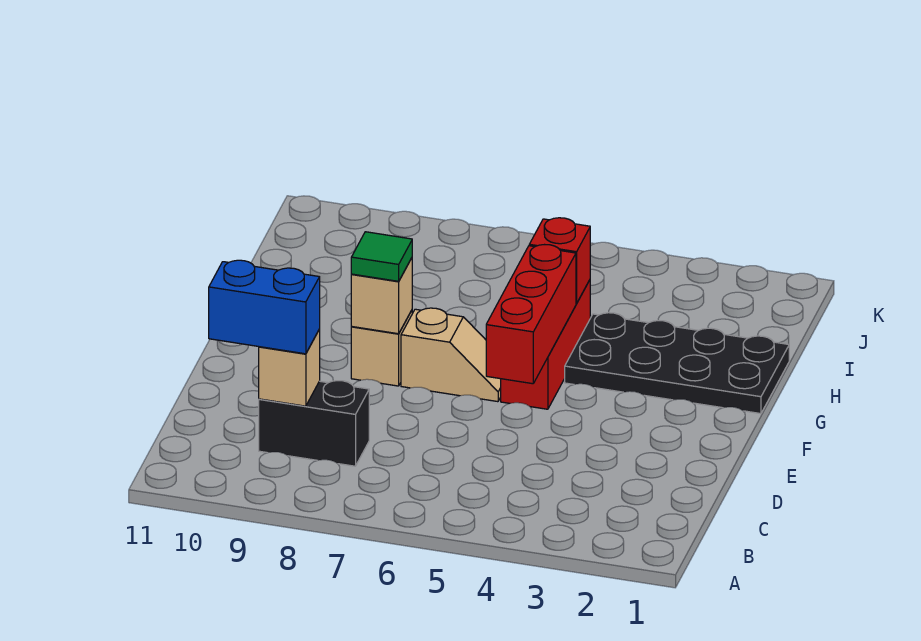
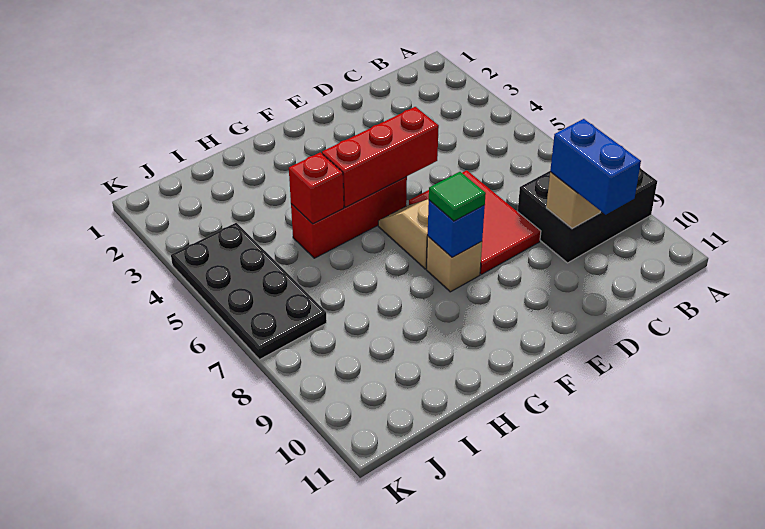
black 1x2 brick [259,381,369,466] -> black 2x3 brick [518,168,657,263]
none -> red 2x3 tile [409,170,541,274]
tan 1x1 brick [351,258,412,334] -> blue 1x1 brick [428,200,485,257]
black 2x4 plate [565,313,789,414] -> black 2x4 plate moved to [171,223,327,360]

